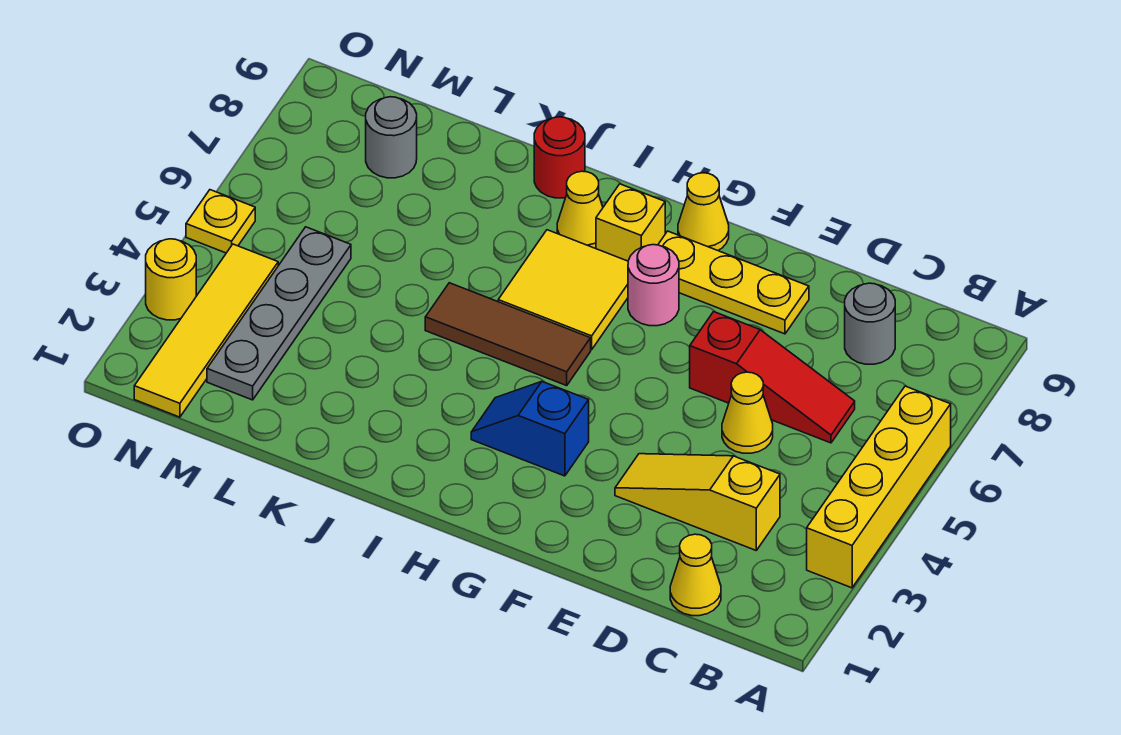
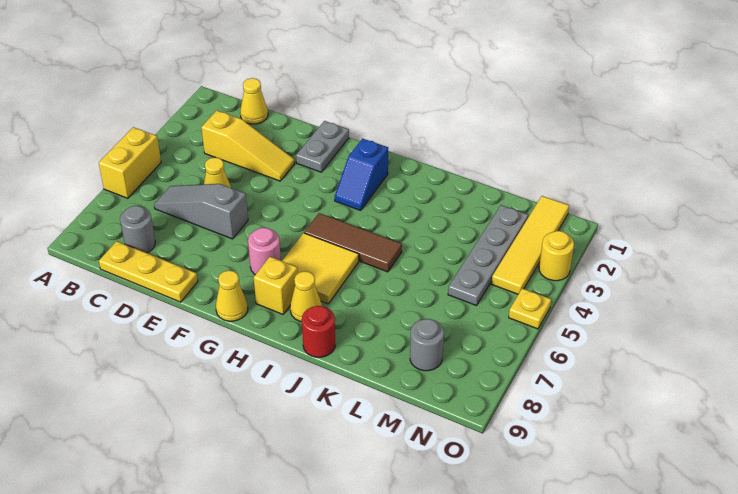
yellow 1x4 brick [807,386,951,588] -> yellow 1x2 brick [99,127,161,198]
red 1x3 slope [690,312,855,443] -> grey 1x3 slope [154,184,248,239]
yellow 1x3 plate [658,231,809,334] -> yellow 1x3 plate moved to [99,241,198,302]
none -> grey 1x2 plate [296,121,349,172]
blue 1x2 slope [471,382,589,476] -> blue 1x2 slope turned to [335,138,388,210]

